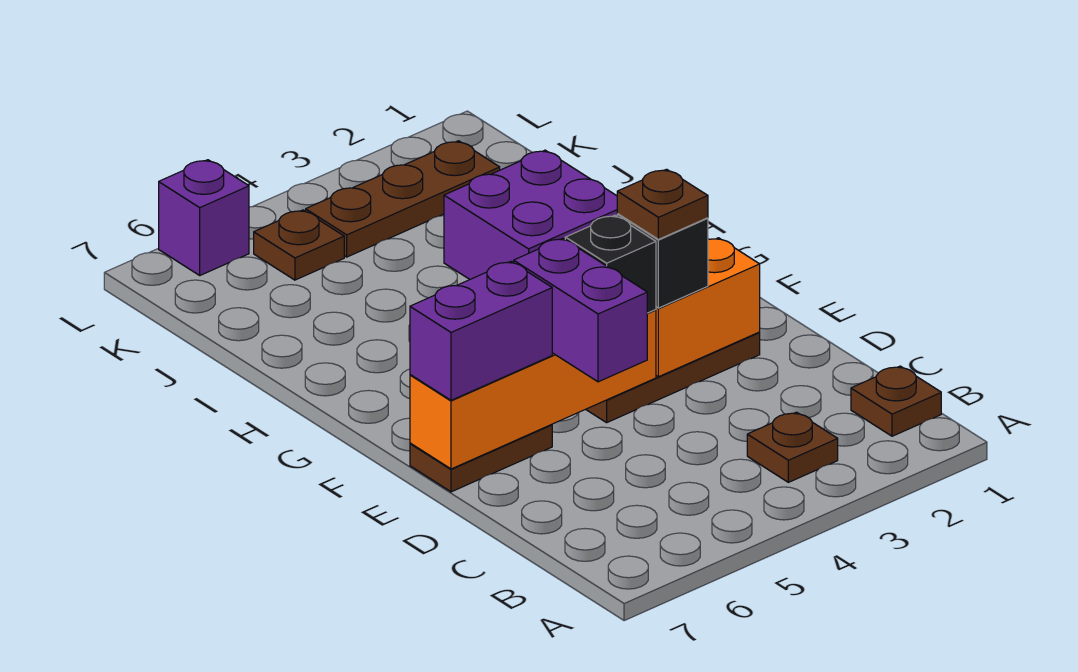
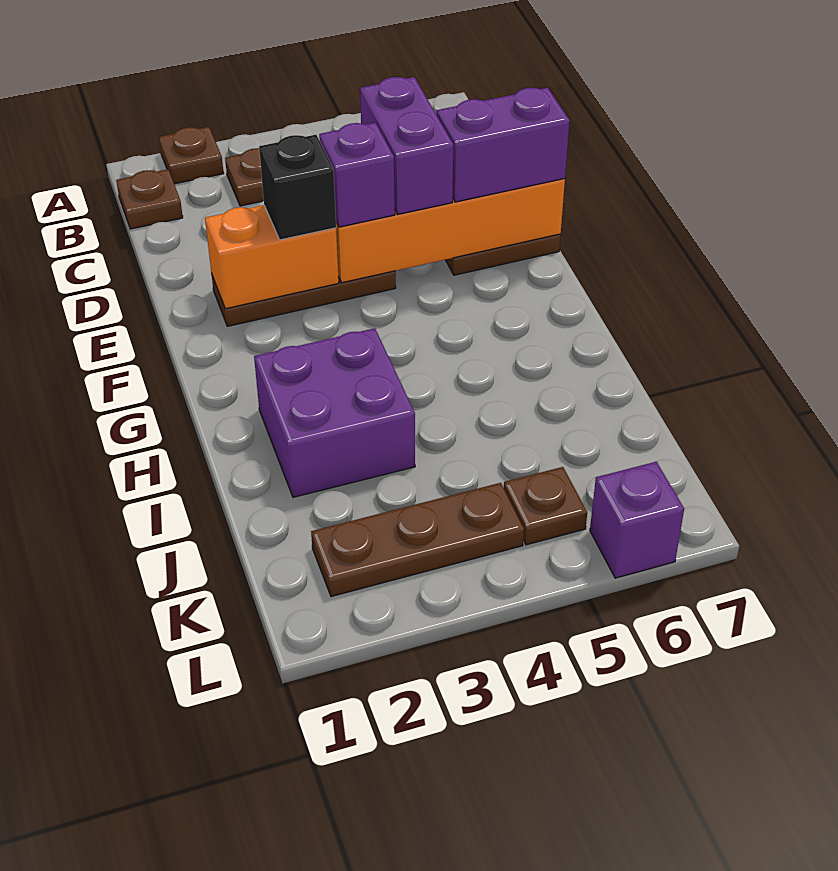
brown 1x1 plate [617,169,708,239] -> brown 1x1 plate moved to [159,127,224,184]
black 1x1 brick [565,215,656,313] -> purple 1x1 brick [319,123,395,227]

